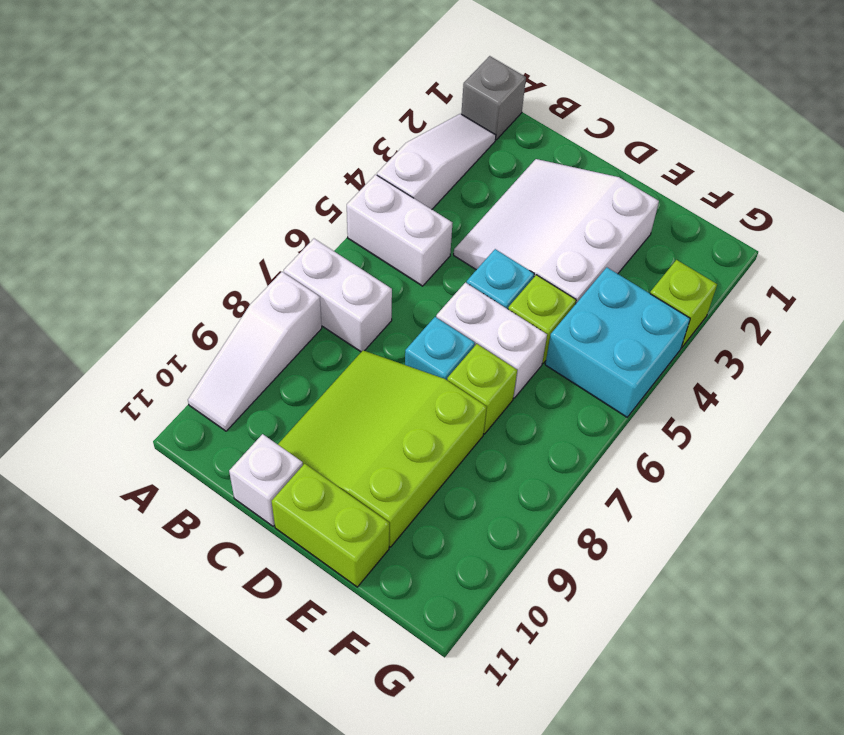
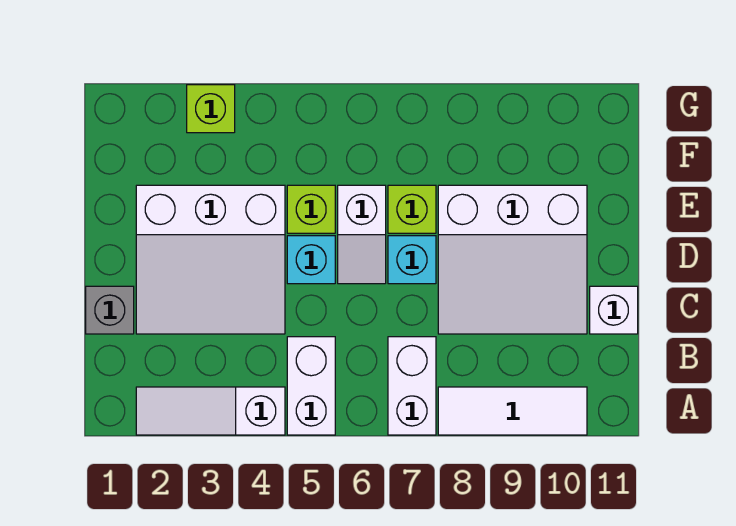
grey 1x1 brick [461,56,526,140] -> grey 1x1 brick moved to [86,286,134,334]
white 1x3 slope [188,272,322,431] -> white 1x3 tile [438,387,587,435]
lime 3x3 slope [278,350,487,547] -> white 3x3 slope [438,185,587,334]
white 1x2 brick [436,283,547,398] -> white 1x2 slope [338,185,386,284]
lime 1x2 brick [272,464,389,587] -> none
cyan 2x2 brick [545,267,690,417] -> none

